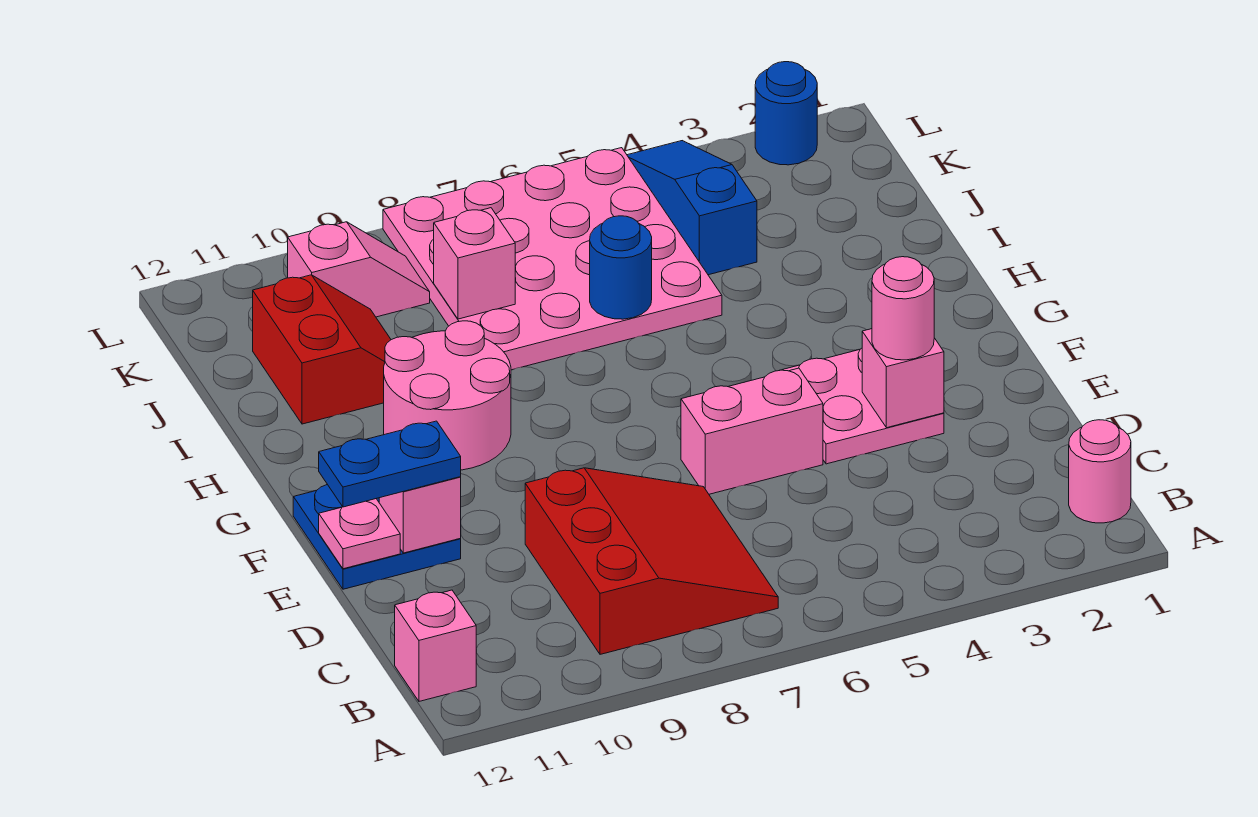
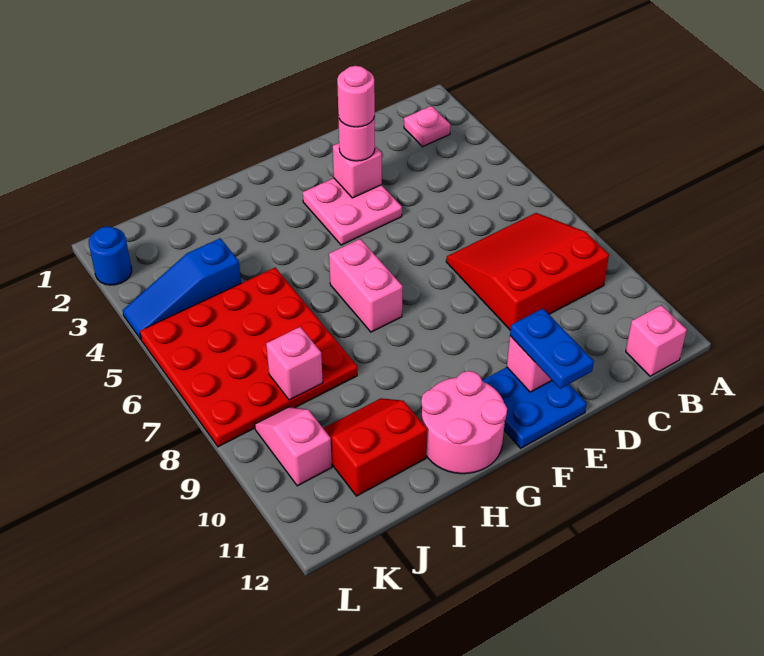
pink 1x1 round brick [1069,420,1131,523] -> pink 1x1 round brick moved to [337,66,375,127]
pink 1x2 brick [681,368,823,494] -> pink 1x2 brick moved to [329,239,403,332]
pink 1x1 plate [319,499,400,569] -> pink 1x1 plate moved to [404,106,450,147]
pink 2x2 round brick [384,321,511,470] -> pink 2x2 round brick moved to [421,371,507,474]
pink 4x4 plate [383,148,722,370] -> red 4x4 plate [140,268,357,447]
blue 1x1 round brick [590,216,652,319] -> none

